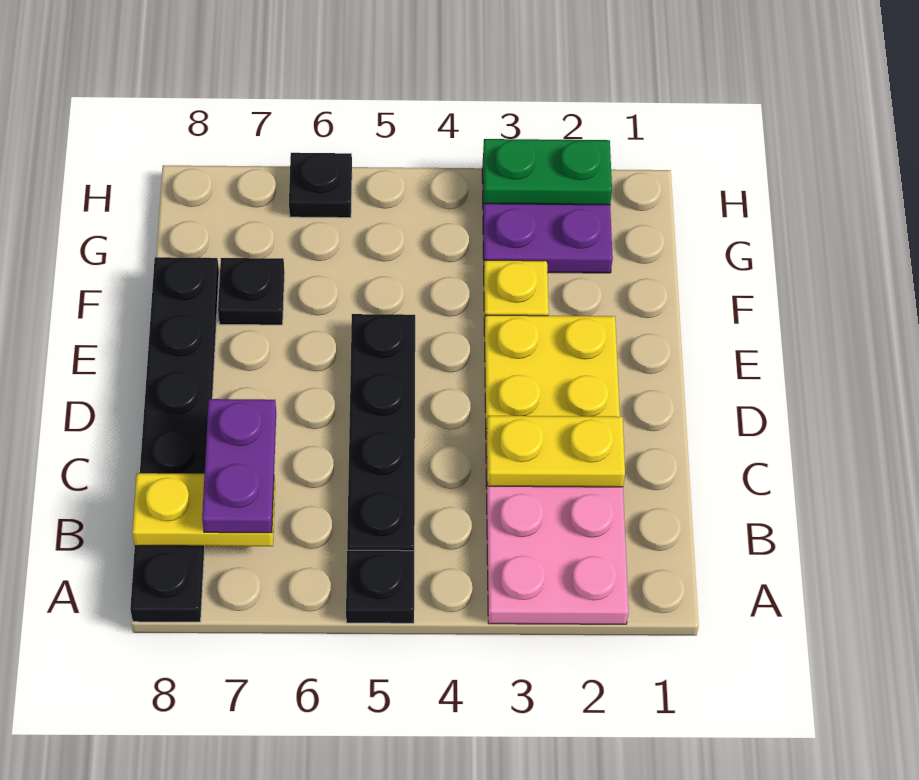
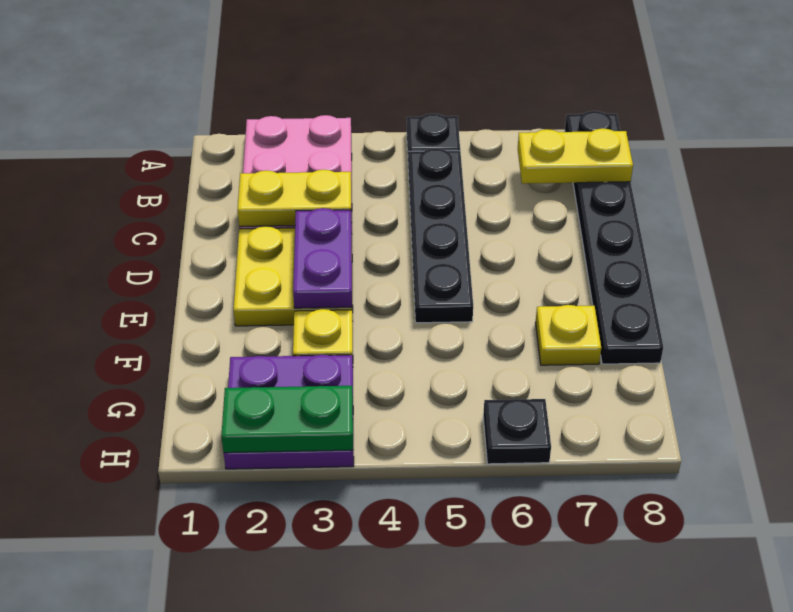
purple 1x2 plate [202,399,276,533] -> purple 1x2 plate moved to [293,208,352,308]
black 1x1 plate [218,258,285,325] -> yellow 1x1 plate [535,305,601,365]

